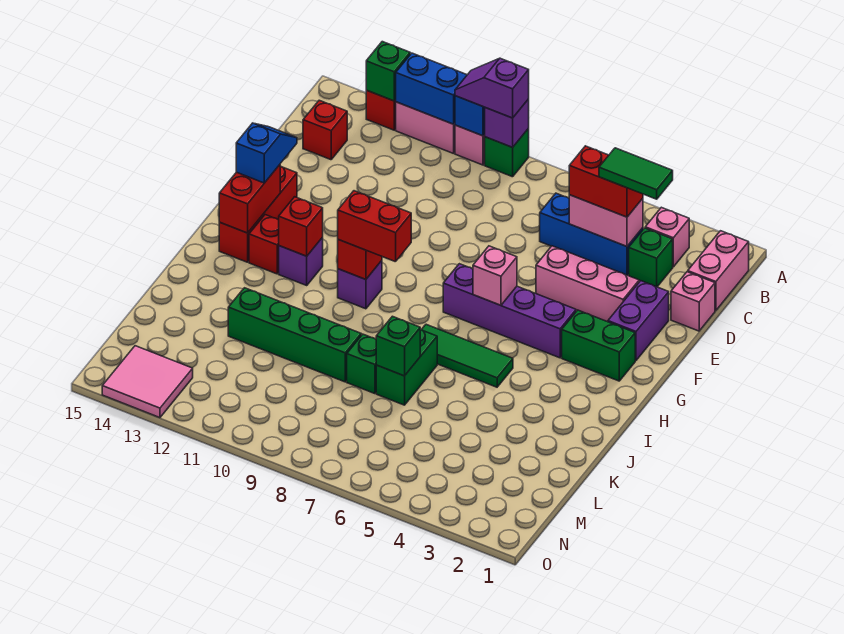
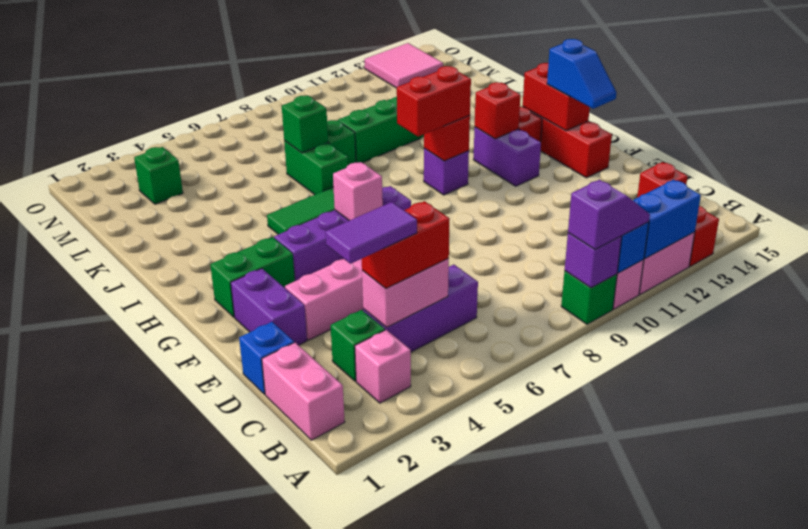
green 1x1 brick [366,42,410,101] -> green 1x1 brick moved to [134,147,183,204]
green 1x2 tile [599,148,673,199] -> purple 1x2 tile [325,202,417,264]
blue 1x3 brick [540,193,643,275] -> purple 1x3 brick [363,265,478,352]
pink 1x1 brick [671,272,715,331] -> blue 1x1 brick [239,322,294,394]
purple 1x1 brick [279,237,323,285] -> purple 1x2 brick [474,127,541,186]

